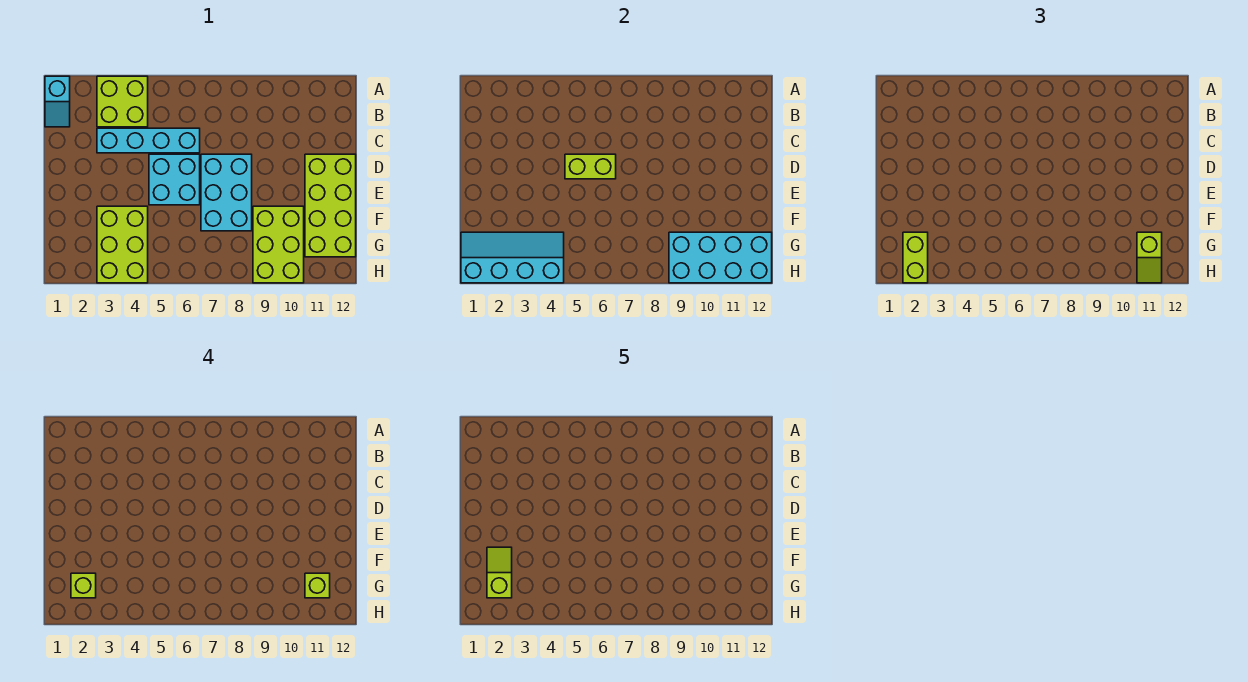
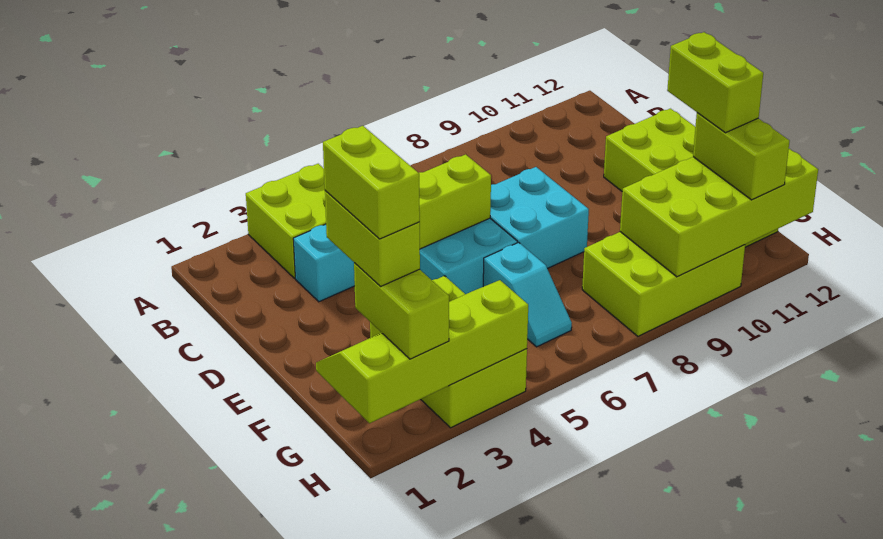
cyan 1x2 slope [45,76,70,127] -> cyan 1x2 slope moved to [483,242,572,347]
cyan 2x3 brick [201,154,252,231] -> cyan 2x2 brick [490,167,589,269]
lime 1x2 slope [487,547,512,598] -> lime 1x2 brick [323,126,420,239]
lime 2x3 brick [253,206,304,283] -> lime 2x3 brick turned to [582,232,745,336]
cyan 2x4 slope [461,232,564,283] -> lime 2x4 slope [316,280,528,423]
lime 1x1 brick [71,573,96,598] -> lime 1x2 brick [325,191,420,287]
cyan 2x4 brick [669,232,772,283] -> lime 2x4 brick [620,149,818,277]
lime 1x2 slope [1137,232,1162,283] -> lime 1x2 brick [693,113,789,200]
lime 1x1 brick [305,573,330,598] -> lime 1x2 brick [667,32,763,133]

